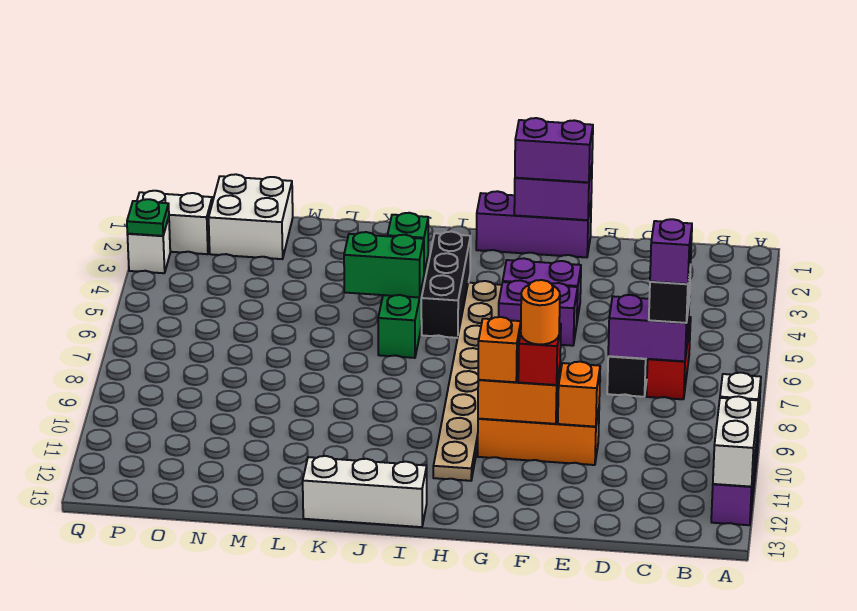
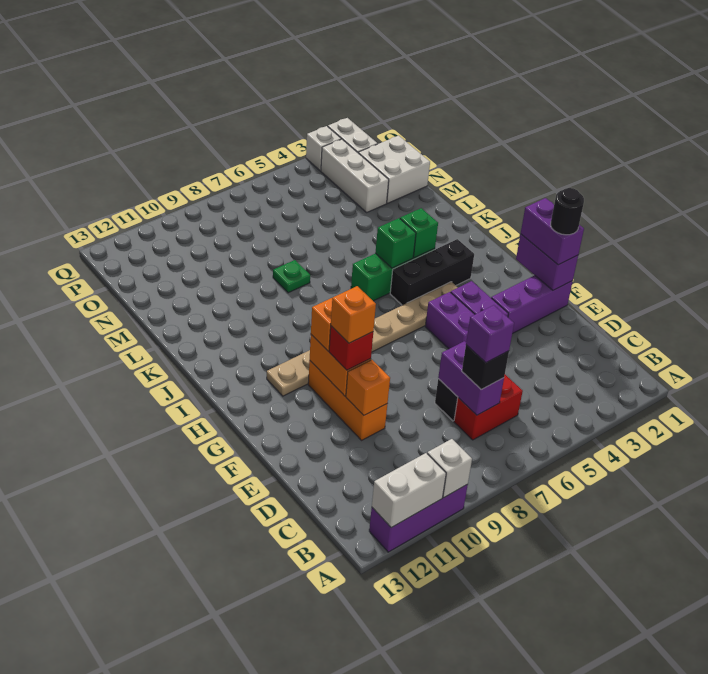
purple 1x3 brick [476,191,591,257] -> purple 1x3 brick turned to [491,275,573,334]
none -> black 1x1 round brick [551,188,584,235]
orange 1x1 round brick [521,280,560,345] -> orange 1x1 brick [331,286,376,343]
white 1x3 brick [303,456,427,527] -> white 1x3 brick moved to [321,139,389,212]
green 1x2 brick [344,232,424,298] -> green 1x1 brick [375,218,416,268]
green 1x1 plate [127,199,169,236] -> green 1x1 plate moved to [273,260,310,293]

